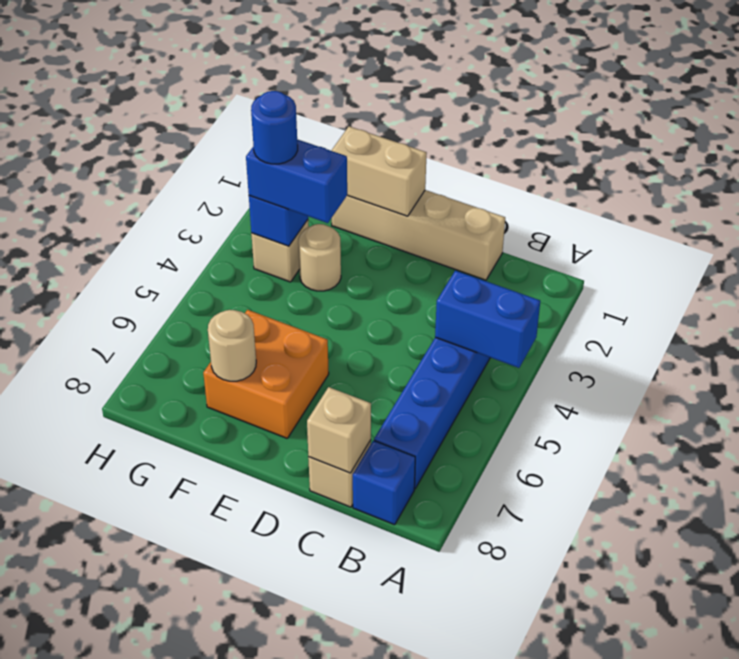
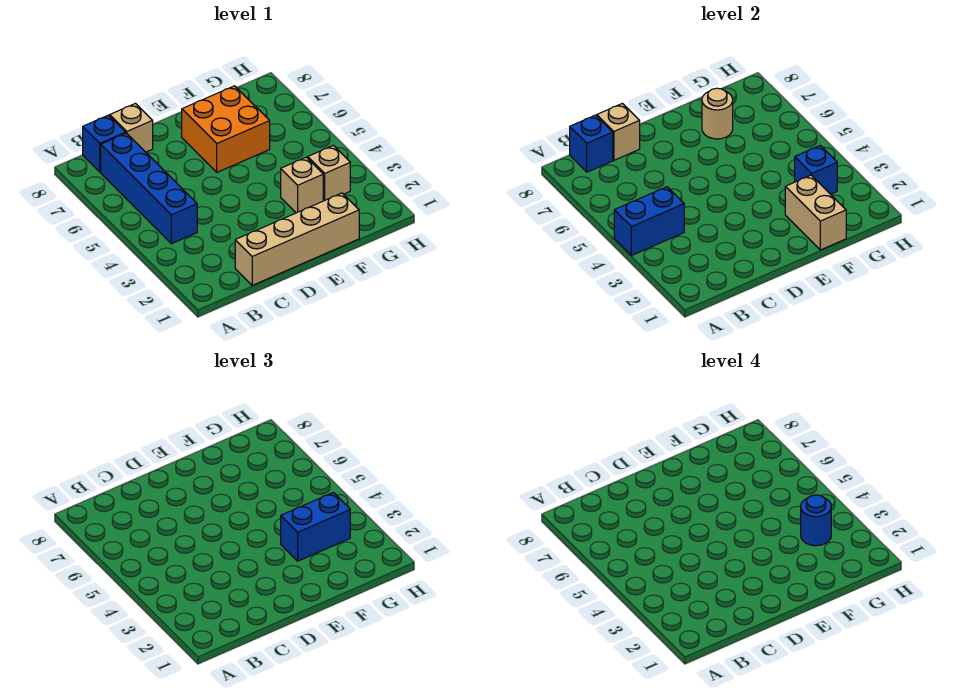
none -> blue 1x1 brick [570,115,613,172]
tan 1x2 brick [331,126,427,216] -> tan 1x2 brick turned to [785,175,846,250]
tan 1x1 round brick [298,224,341,291] -> tan 1x1 brick [281,157,323,213]

